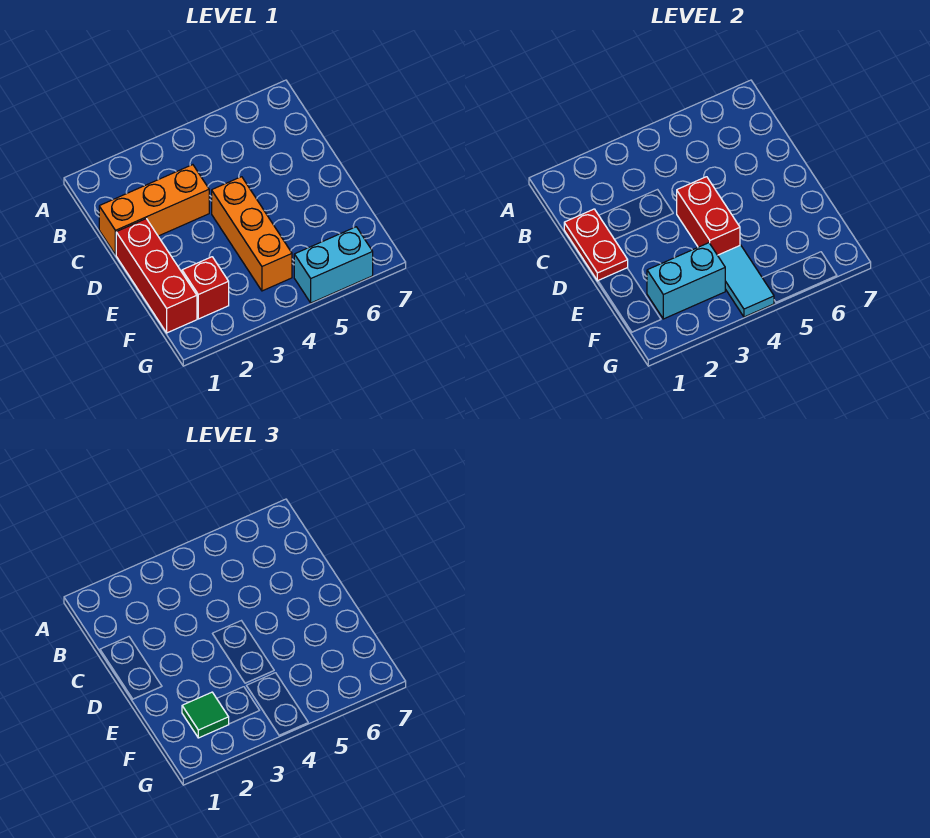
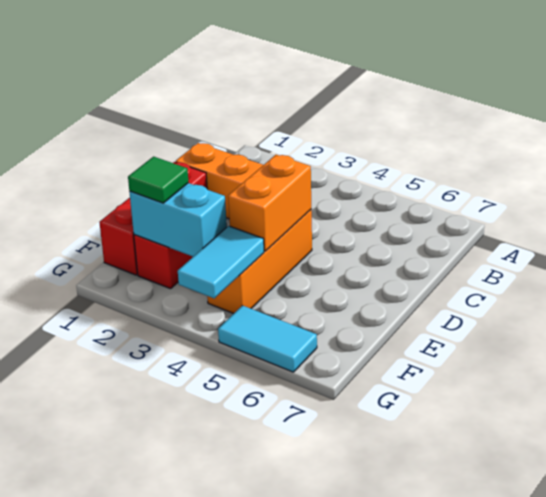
red 1x2 plate [564,209,628,281] -> none
red 1x2 brick [677,177,740,255] -> orange 1x2 brick [228,155,311,251]
cyan 1x2 brick [294,227,373,303] -> cyan 1x2 tile [218,306,317,372]

